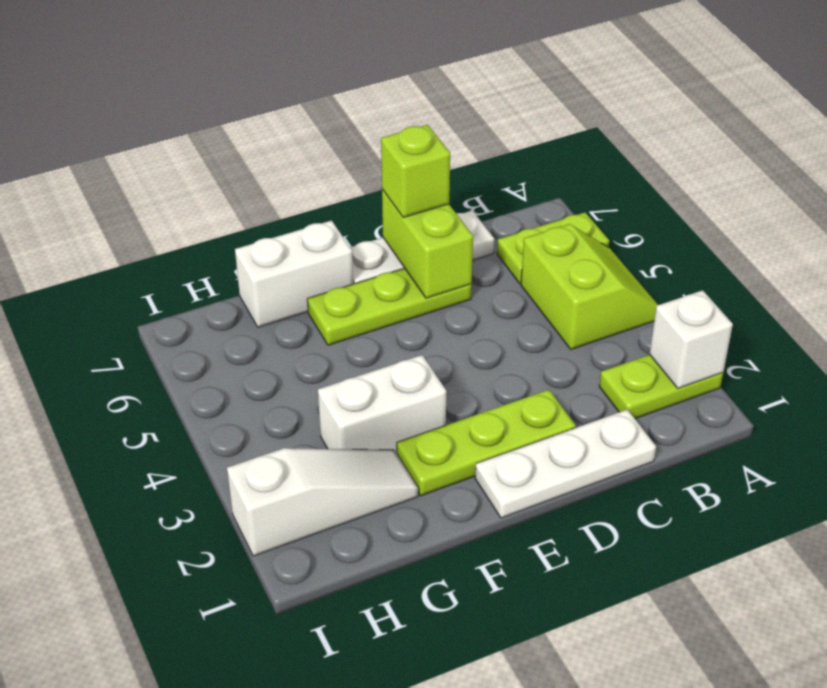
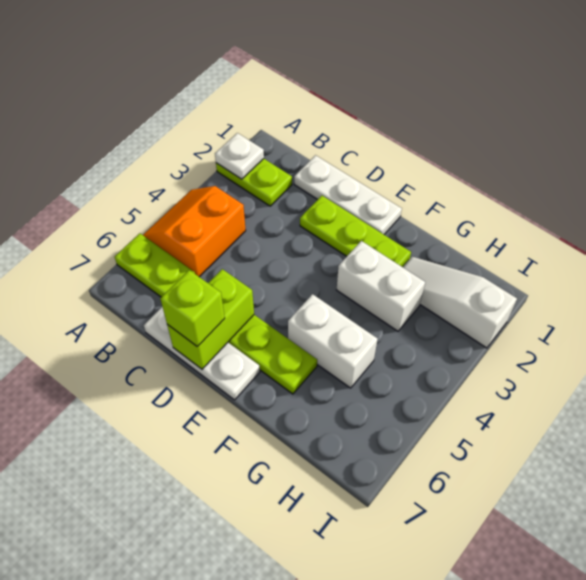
white 1x1 brick [649,290,733,389] -> white 1x1 plate [215,133,264,179]
lime 2x2 slope [521,224,658,349] -> orange 2x2 slope [143,186,246,277]
white 1x2 brick [235,220,353,327] -> white 1x2 brick moved to [288,294,378,388]

